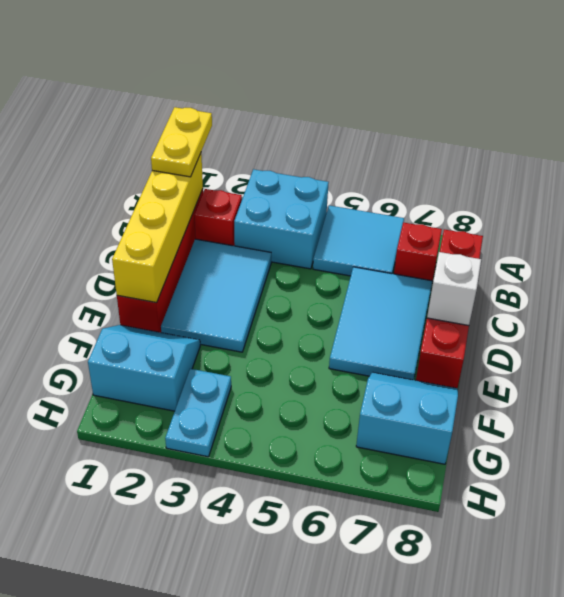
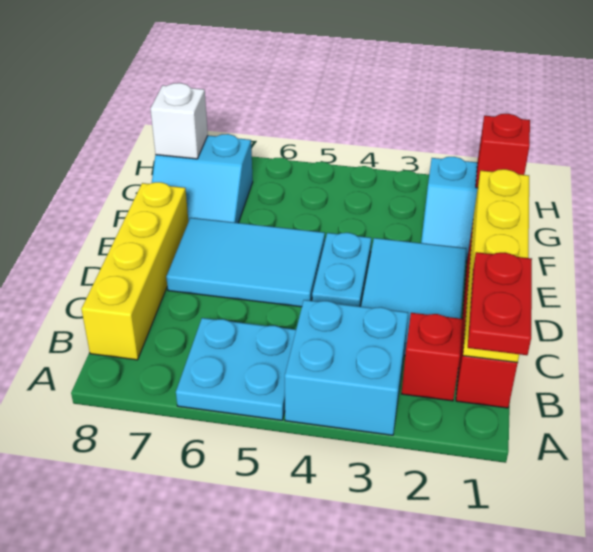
yellow 1x2 plate [151,107,212,177] -> red 1x2 plate [468,252,532,355]
cyan 2x2 tile [313,205,404,276] -> cyan 2x2 plate [176,318,296,420]
red 1x1 brick [394,222,442,282] -> red 1x1 brick moved to [476,114,530,188]
red 1x4 brick [416,229,483,388] -> yellow 1x4 brick [81,182,189,360]
cyan 2x3 tile [329,267,432,380] -> cyan 2x3 tile turned to [166,218,325,307]
white 1x1 brick [427,252,481,325] -> white 1x1 brick moved to [151,83,208,159]
cyan 1x2 plate [165,369,231,457] -> cyan 1x2 plate moved to [312,233,371,306]

